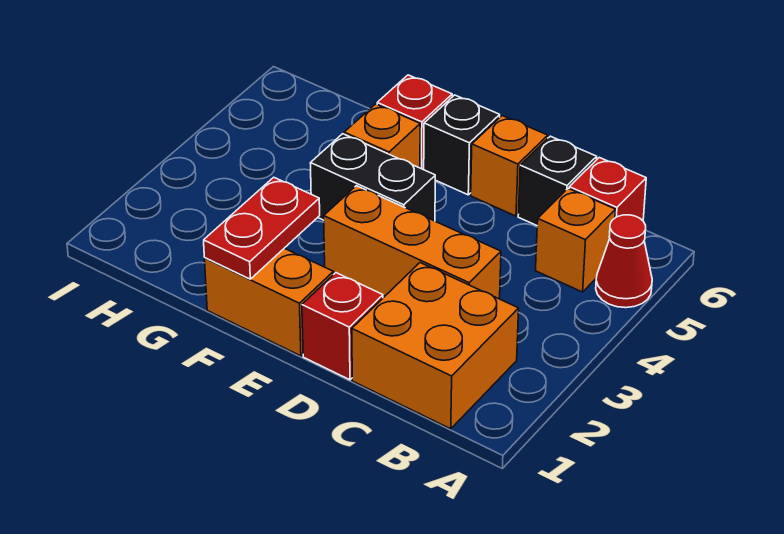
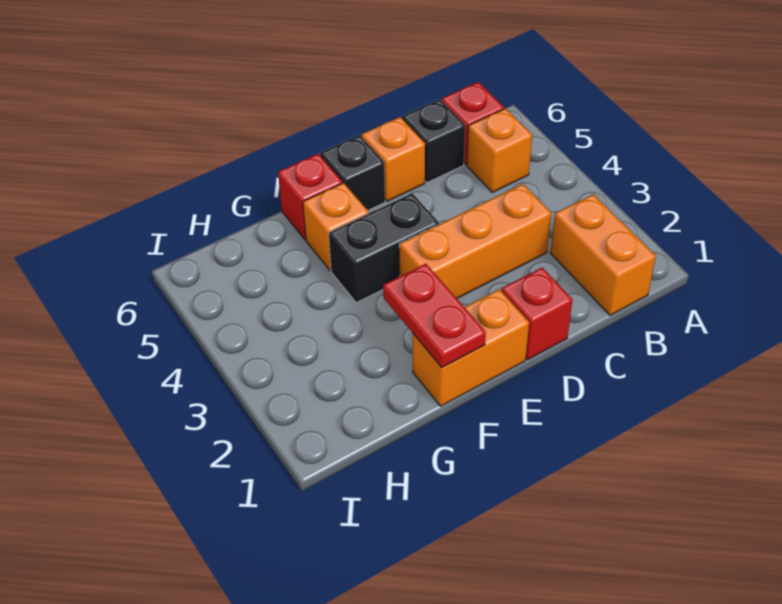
red 1x1 cone [596,215,652,308] -> none
orange 2x2 brick [352,263,519,429] -> orange 1x2 brick [550,194,656,315]

